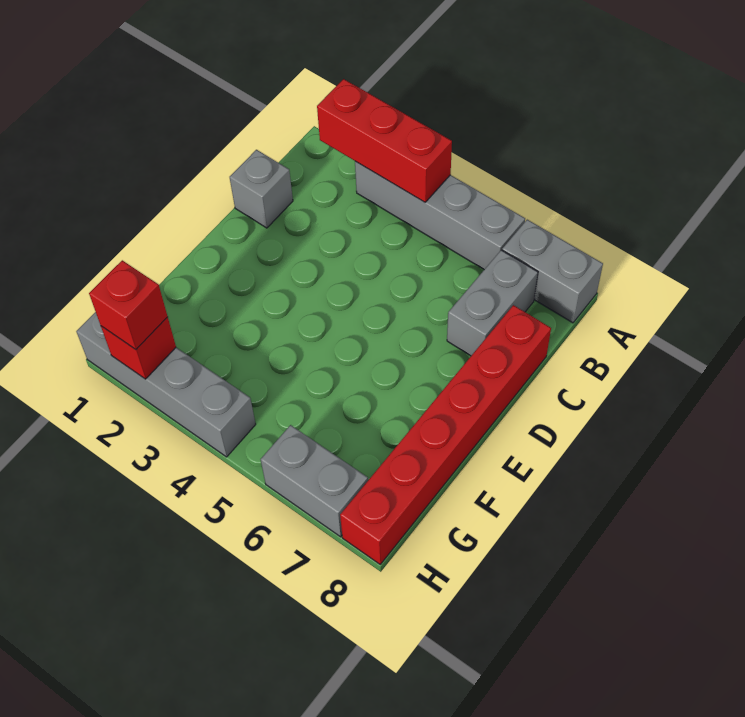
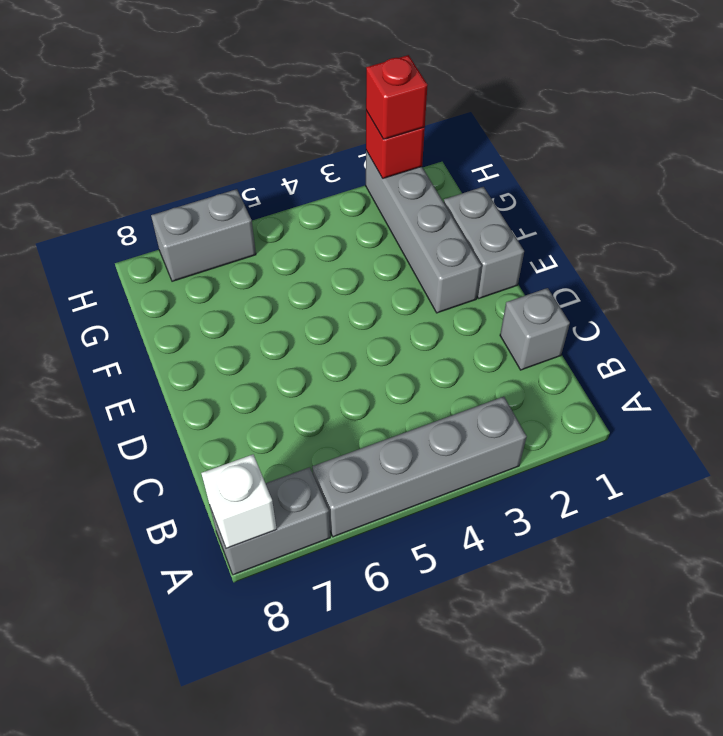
red 1x3 brick [317,79,452,202] -> none
none -> white 1x1 brick [201,455,277,549]
grey 1x2 brick [447,250,538,356] -> grey 1x2 brick moved to [444,187,524,298]
red 1x6 brick [340,305,551,564] -> none
grey 1x4 brick [76,312,256,457] -> grey 1x4 brick turned to [366,151,481,313]

